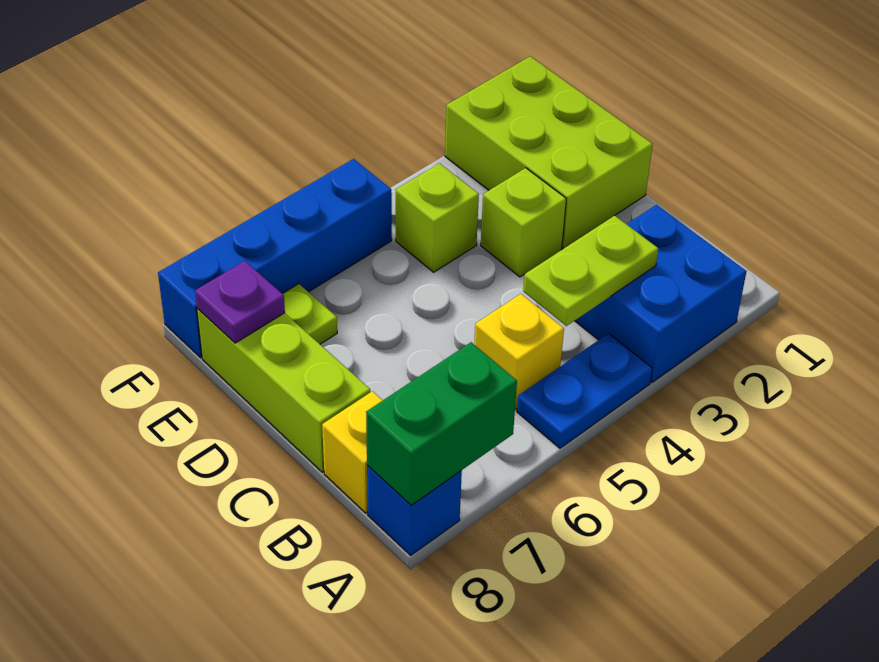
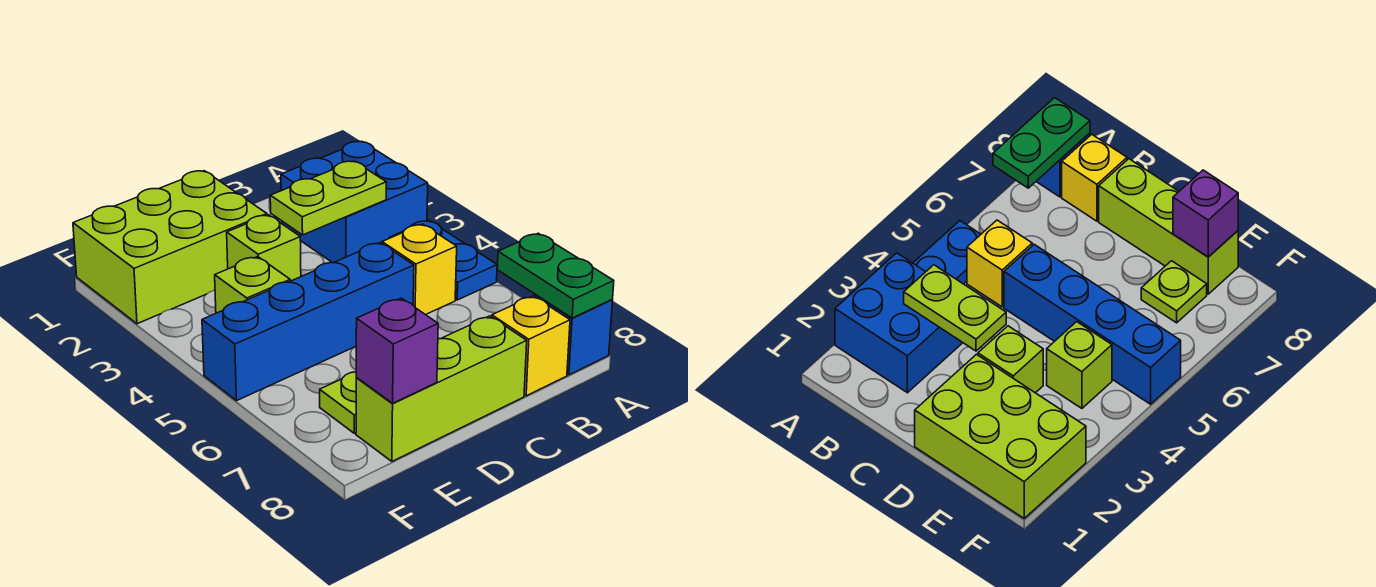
green 1x2 brick [366,342,517,505] -> green 1x2 plate [497,233,614,318]
lime 1x2 plate [523,216,658,326] -> lime 1x2 plate turned to [270,161,386,235]
purple 1x1 plate [195,261,285,343] -> purple 1x1 brick [356,298,438,403]
blue 1x4 brick [158,159,392,358] -> blue 1x4 brick turned to [202,243,414,401]

